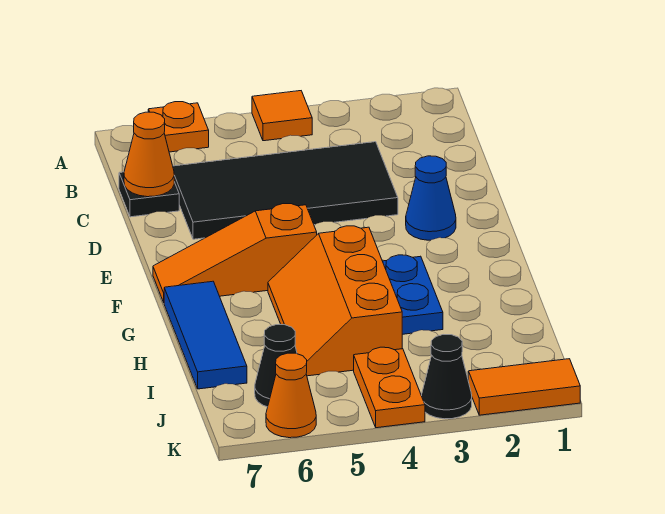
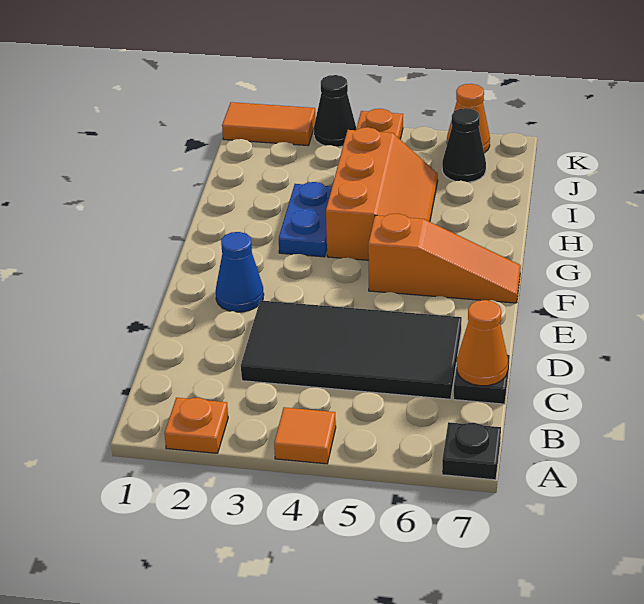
orange 1x1 plate [148,102,209,152] -> orange 1x1 plate moved to [164,398,228,453]
none -> black 1x1 plate [442,422,501,480]
blue 1x3 tile [164,281,247,389] -> none

